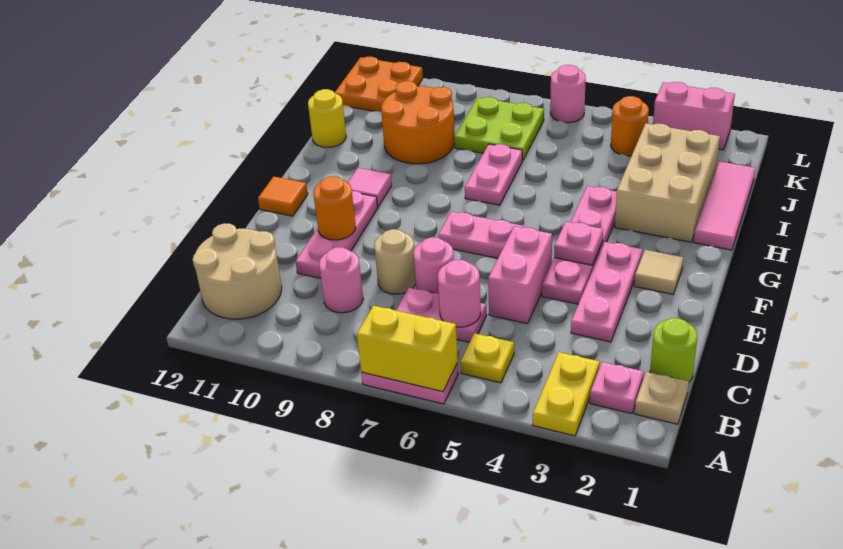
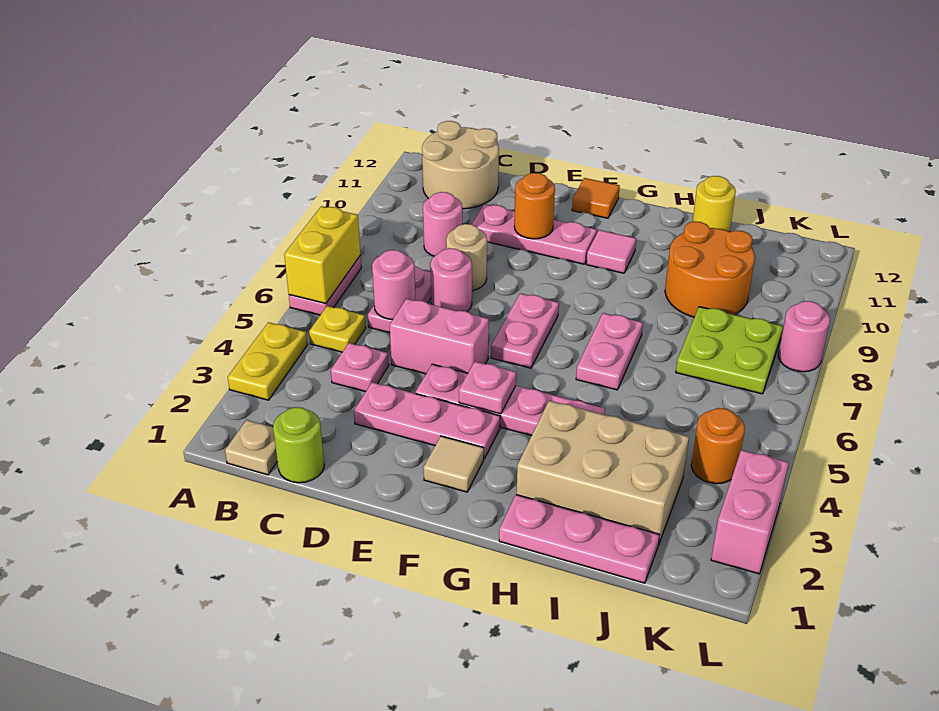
yellow 1x2 plate [533,352,600,436] -> yellow 1x2 plate turned to [228,322,308,400]
pink 1x1 plate [590,362,644,413] -> pink 1x1 plate moved to [331,343,389,392]
pink 1x3 tile [694,161,755,250] -> pink 1x3 plate [499,495,659,583]
pink 1x2 plate [465,144,522,205] -> pink 1x2 plate turned to [576,313,643,390]
orange 2x2 plate [335,57,423,112] -> none
pink 1x1 round brick [550,65,586,123] -> pink 1x1 round brick moved to [778,301,830,372]

